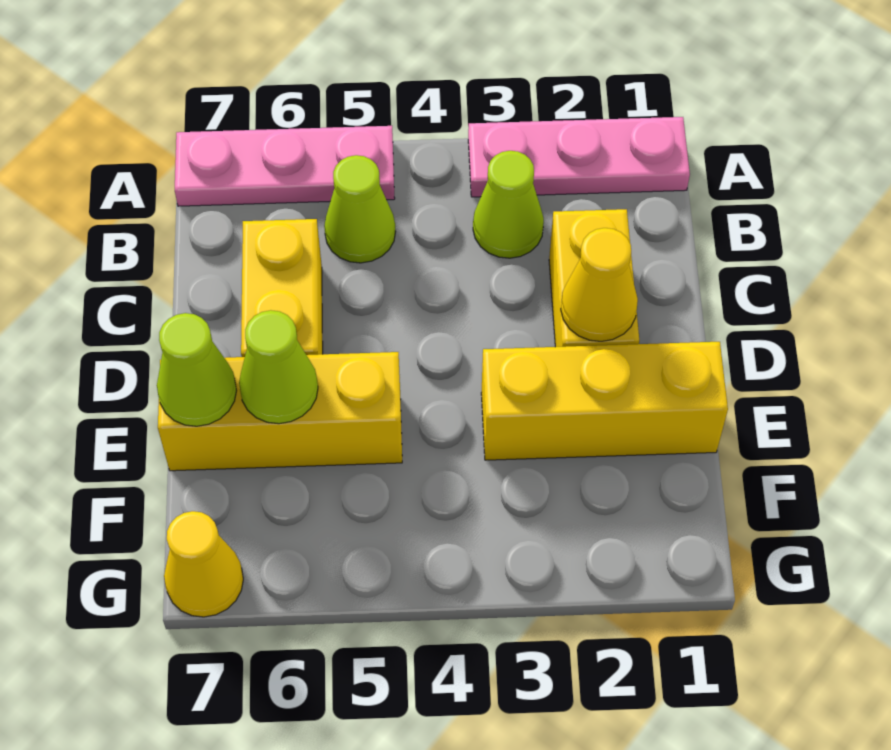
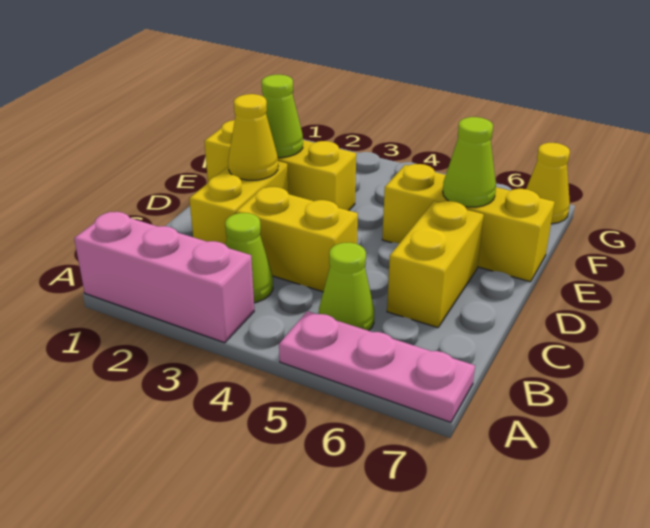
pink 1x3 plate [468,117,690,197] -> pink 1x3 brick [74,212,254,343]
none -> yellow 1x2 brick [236,187,358,292]
lime 1x1 cone [157,313,237,426] -> lime 1x1 cone moved to [262,75,303,158]

